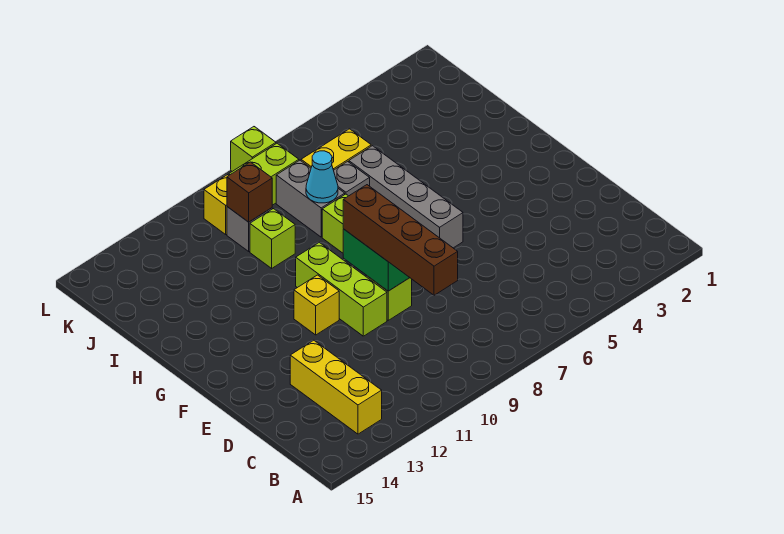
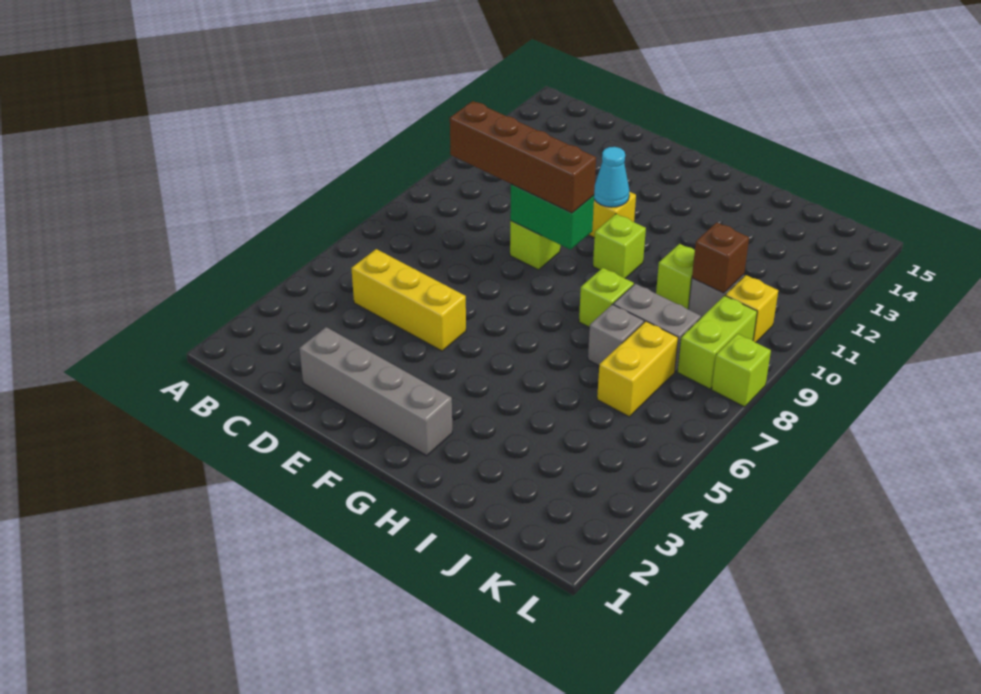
yellow 1x3 brick [290,340,382,434] -> yellow 1x3 brick moved to [351,249,466,351]
lime 1x3 brick [296,242,387,336] -> lime 1x1 brick [593,214,646,278]
grey 1x4 brick [349,146,463,248] -> grey 1x4 brick moved to [299,327,452,456]
cyan 1x1 cone [306,151,338,203] -> cyan 1x1 cone moved to [594,147,630,207]

